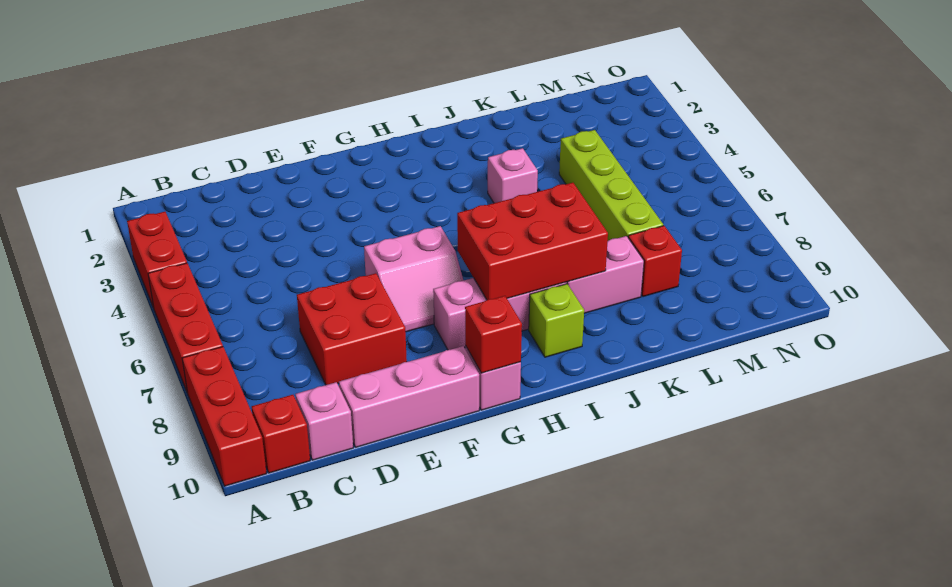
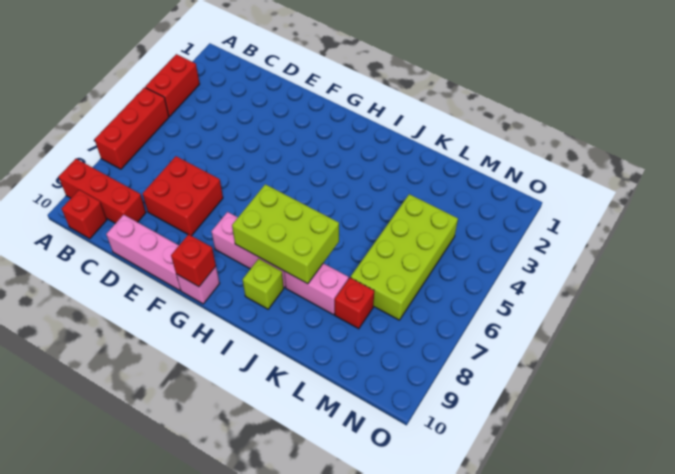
red 1x3 brick [182,347,267,486] -> red 1x3 brick turned to [58,159,146,223]
pink 1x1 brick [295,382,353,460] -> none
pink 2x2 slope [364,226,463,332] -> none
red 2x3 brick [457,183,608,300] -> lime 2x3 brick [232,184,339,284]
pink 1x1 brick [488,148,538,203] -> none
lime 1x4 brick [559,130,663,241] -> lime 2x4 brick [351,194,458,320]

